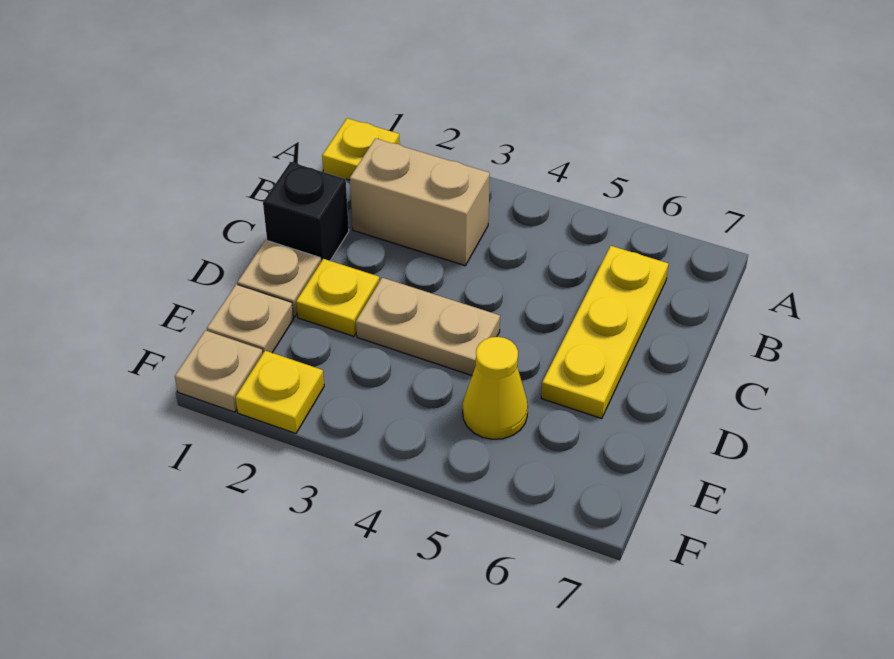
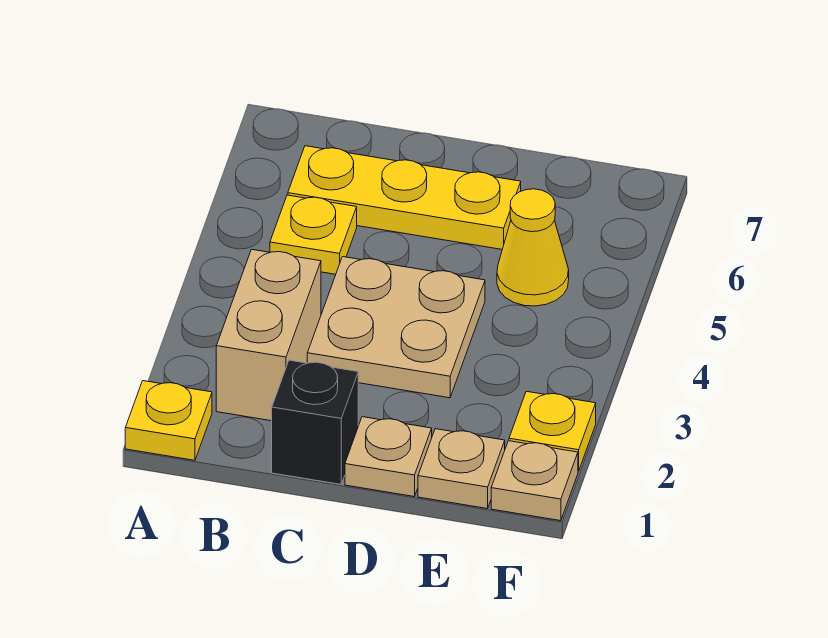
yellow 1x1 plate [296,259,379,336] -> yellow 1x1 plate moved to [270,195,357,274]
tan 1x2 plate [356,278,500,375] -> tan 2x2 plate [307,257,485,398]

